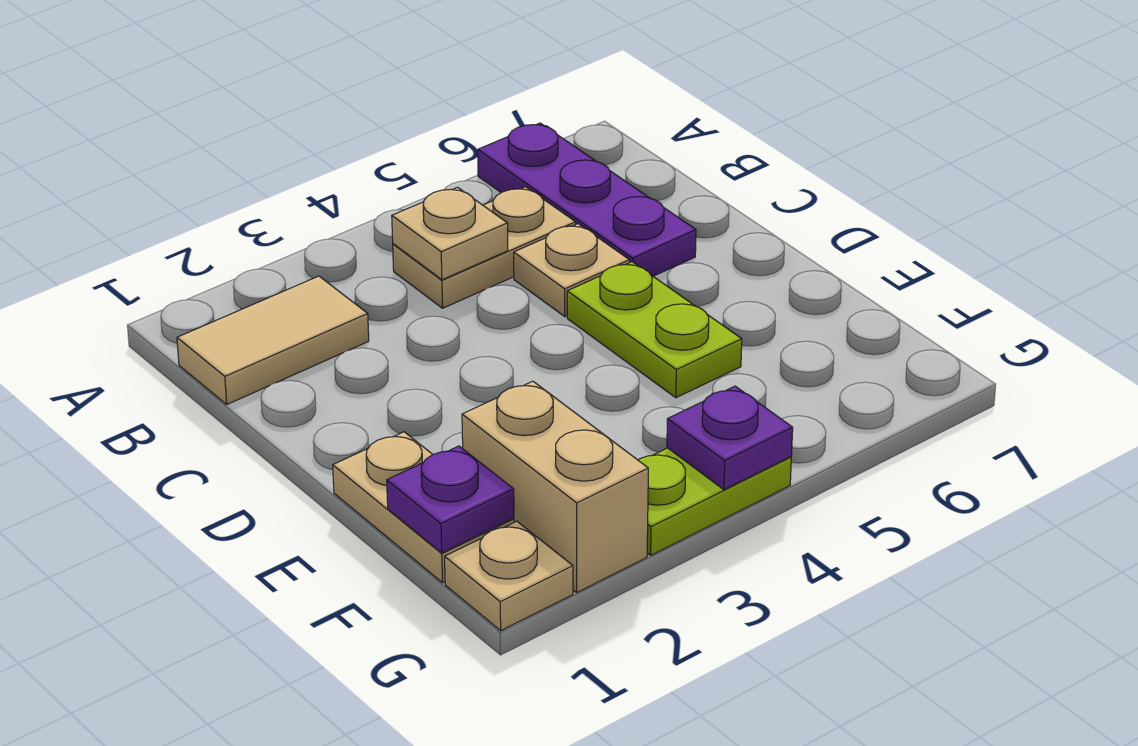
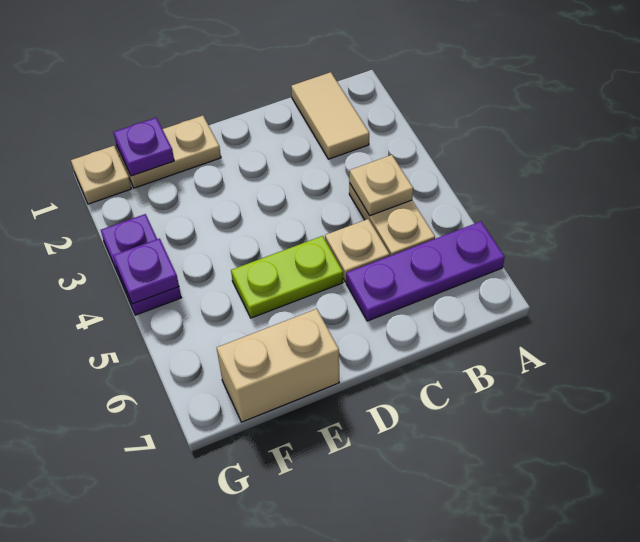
tan 1x2 brick [462,381,648,593] -> tan 1x2 brick moved to [217,309,339,422]
lime 1x2 plate [638,448,791,555] -> purple 1x2 plate [101,214,181,315]

